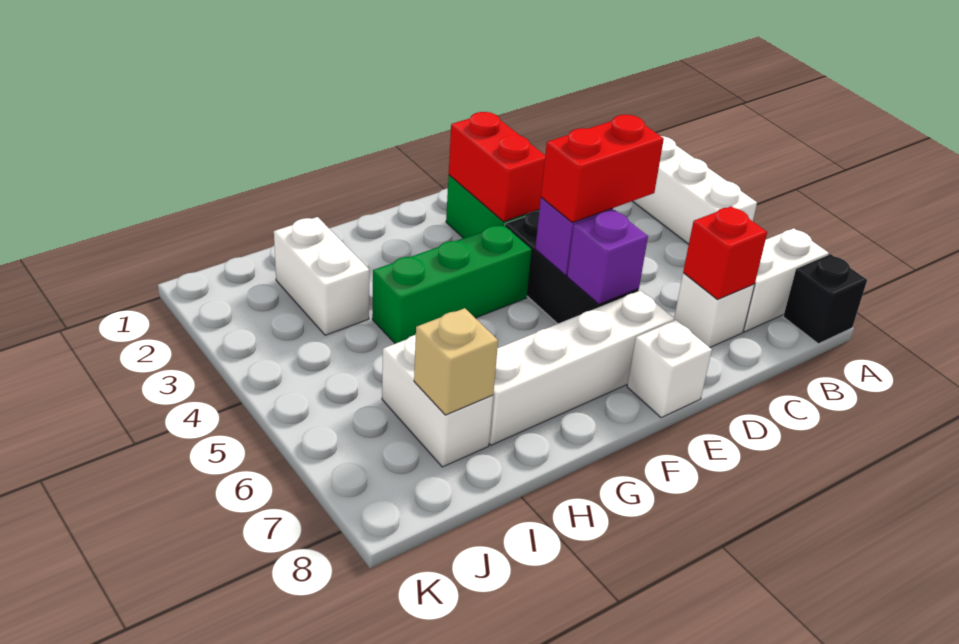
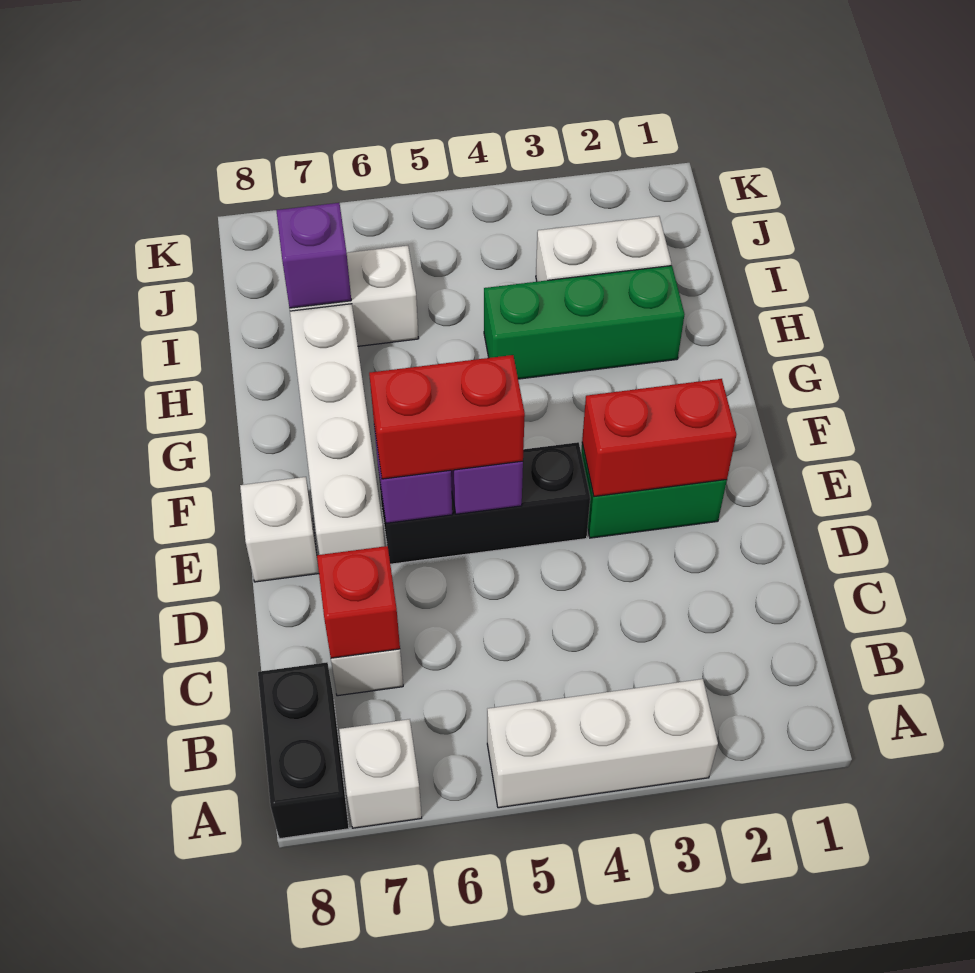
white 1x2 brick [743,228,829,332] -> white 1x1 brick [339,719,422,828]
black 1x1 brick [783,254,867,344] -> black 1x2 brick [258,662,349,839]
red 1x2 brick [541,115,664,223] -> red 1x2 brick turned to [369,355,525,479]
green 1x3 brick [372,225,532,344] -> green 1x3 brick turned to [484,266,684,379]
tan 1x1 brick [414,308,498,415] -> purple 1x1 brick [276,203,351,308]

